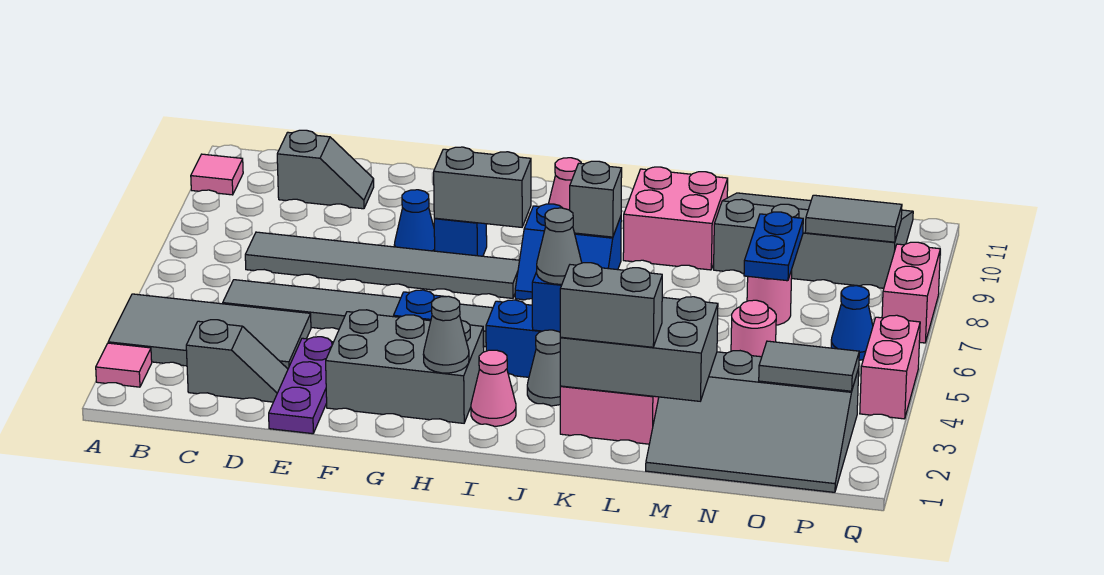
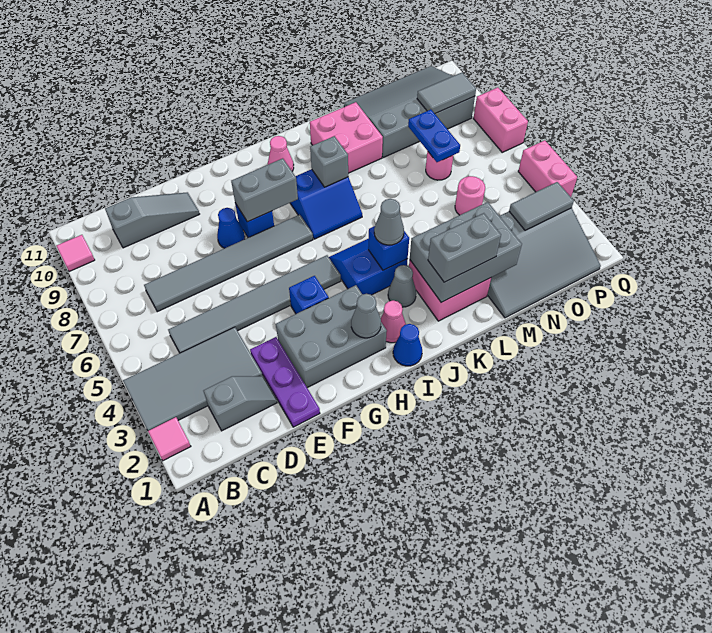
grey 1x2 slope [277,130,374,209] -> grey 1x3 slope [105,192,199,248]
blue 1x1 cone [831,286,873,360] -> blue 1x1 cone moved to [393,324,422,366]

